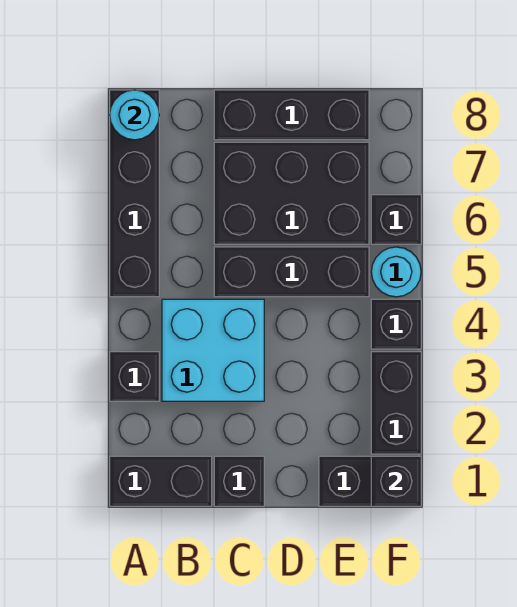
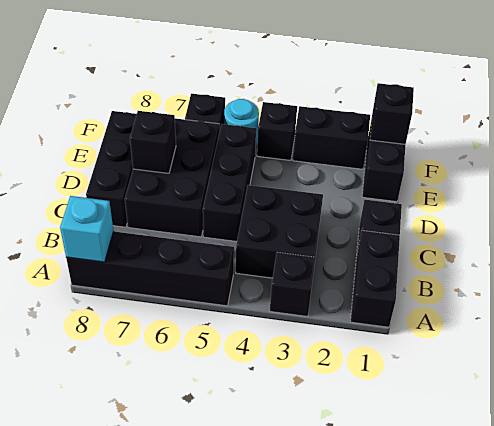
cyan 1x1 round brick [110,90,159,140] -> cyan 1x1 brick [60,196,113,262]
cyan 2x2 brick [162,299,264,401] -> black 2x2 brick [236,185,323,278]
none -> black 1x1 brick [130,111,176,173]

